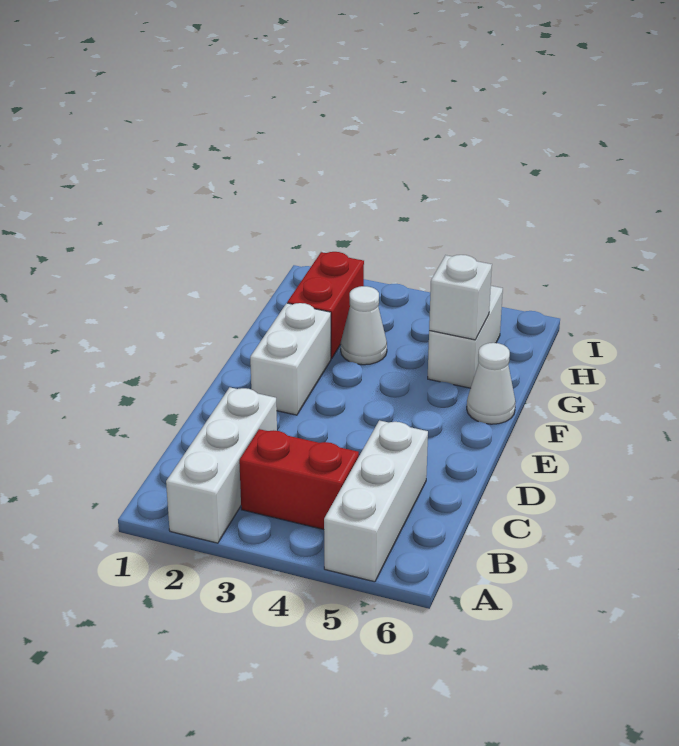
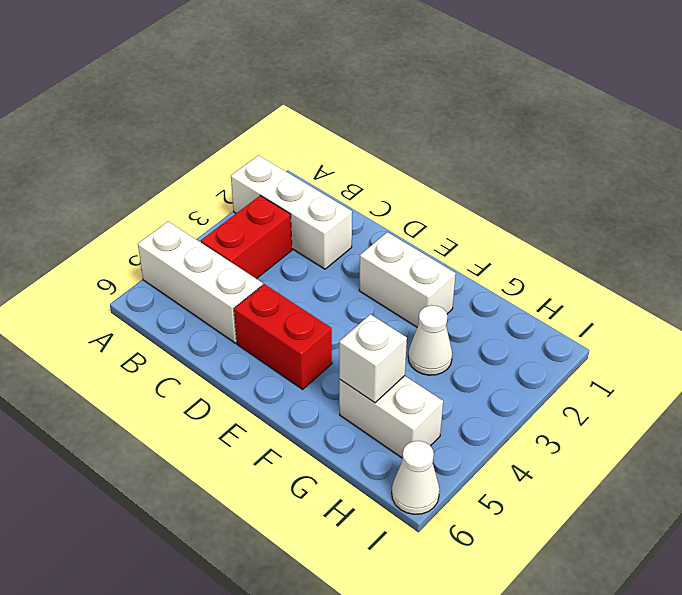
white 1x1 cone [467,343,516,424] -> white 1x1 cone moved to [392,441,440,514]
red 1x2 brick [287,252,364,359] -> red 1x2 brick moved to [234,284,332,389]

